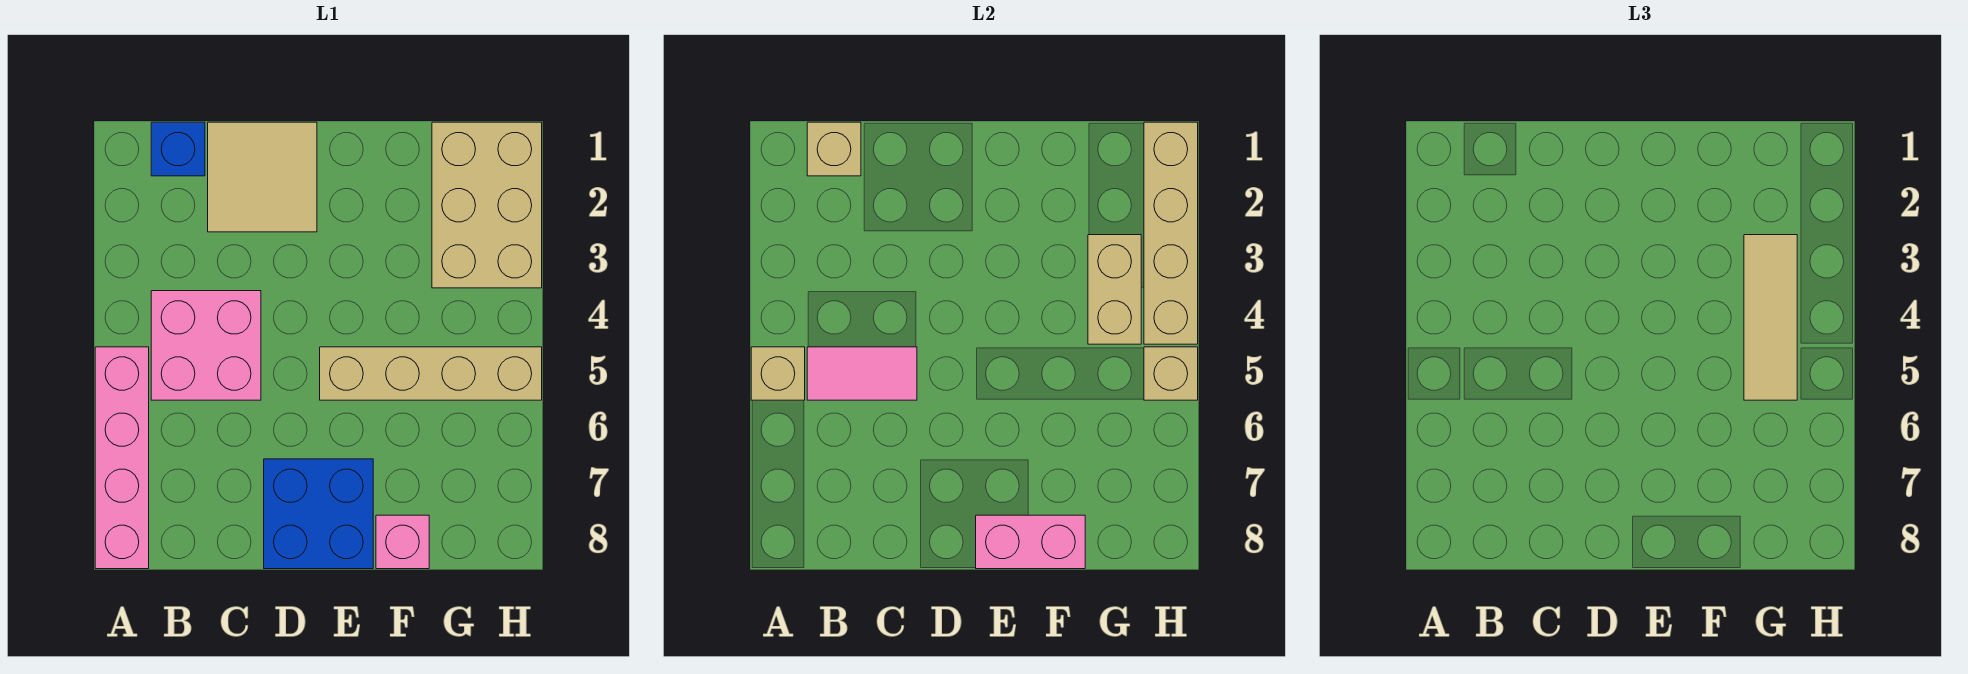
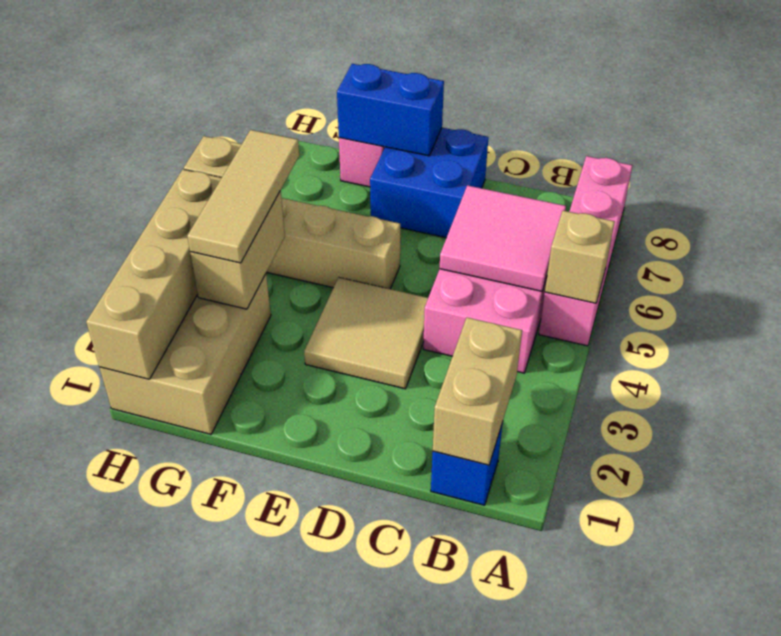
tan 1x1 brick [807,122,861,176] -> tan 1x2 brick [433,317,522,465]
pink 1x2 tile [807,347,917,400] -> pink 2x2 tile [440,185,566,291]
tan 2x2 tile [208,122,317,232] -> tan 2x2 tile moved to [304,277,428,389]
pink 1x2 brick [976,515,1085,569] -> blue 1x2 brick [337,64,444,156]

